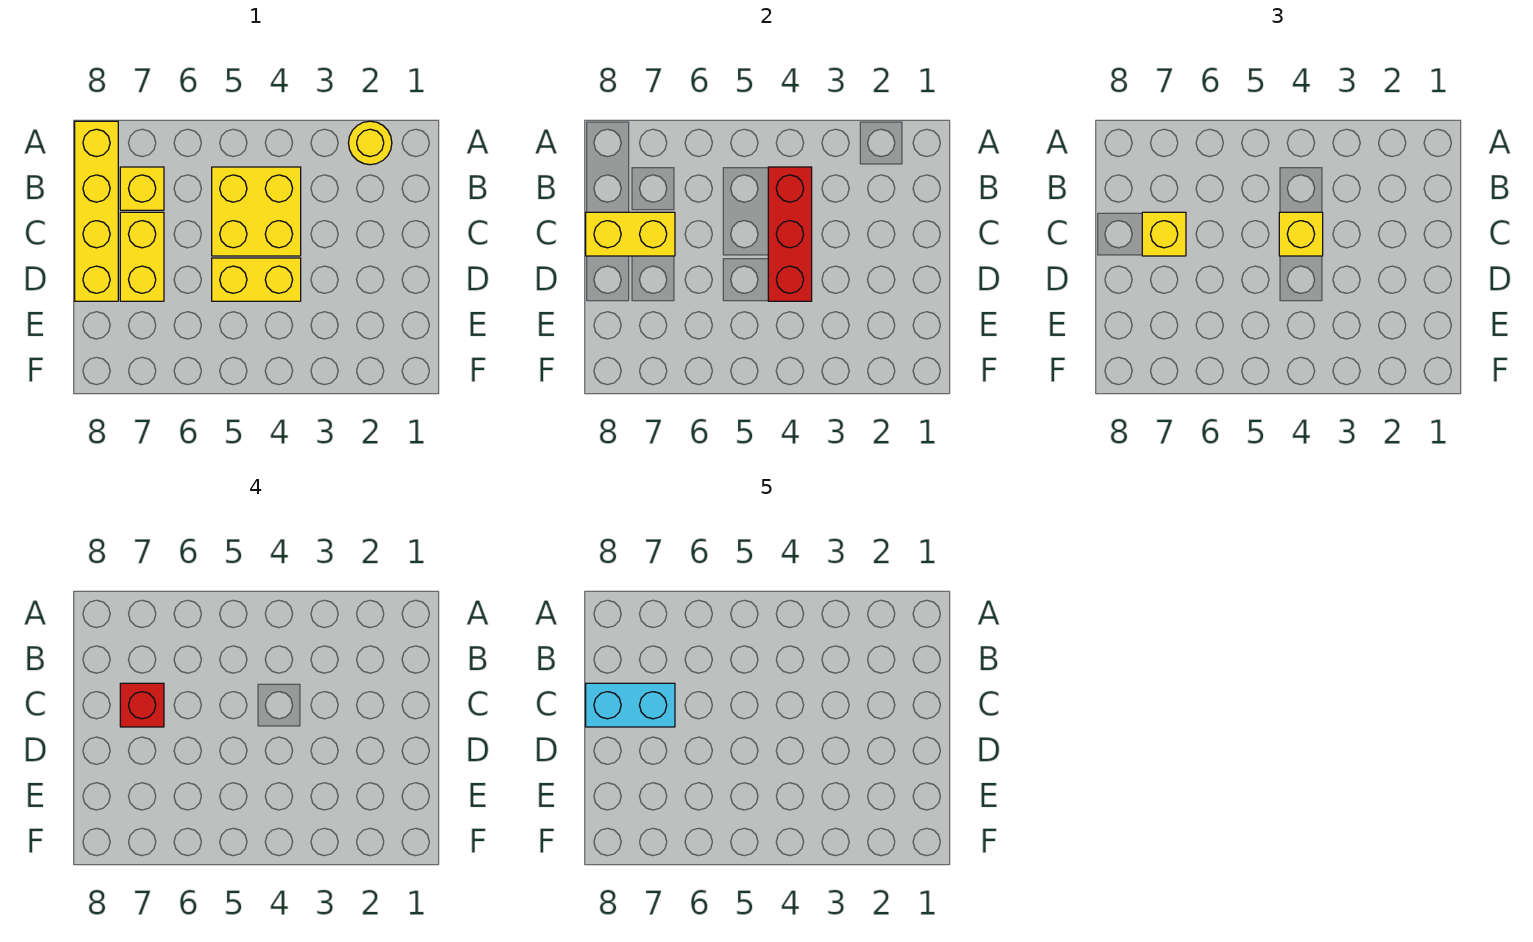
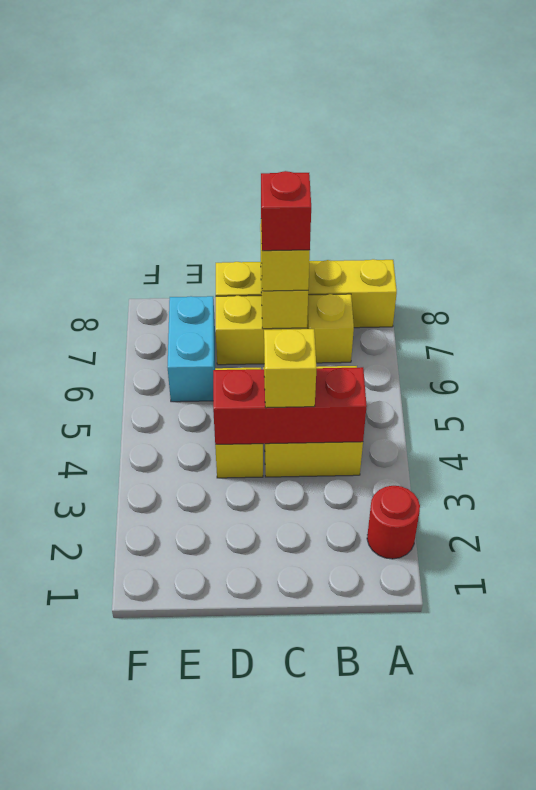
yellow 1x1 round brick [349,121,392,165] -> red 1x1 round brick [367,486,420,559]
cyan 1x2 brick [586,683,675,727] -> cyan 1x2 brick moved to [168,296,215,402]

